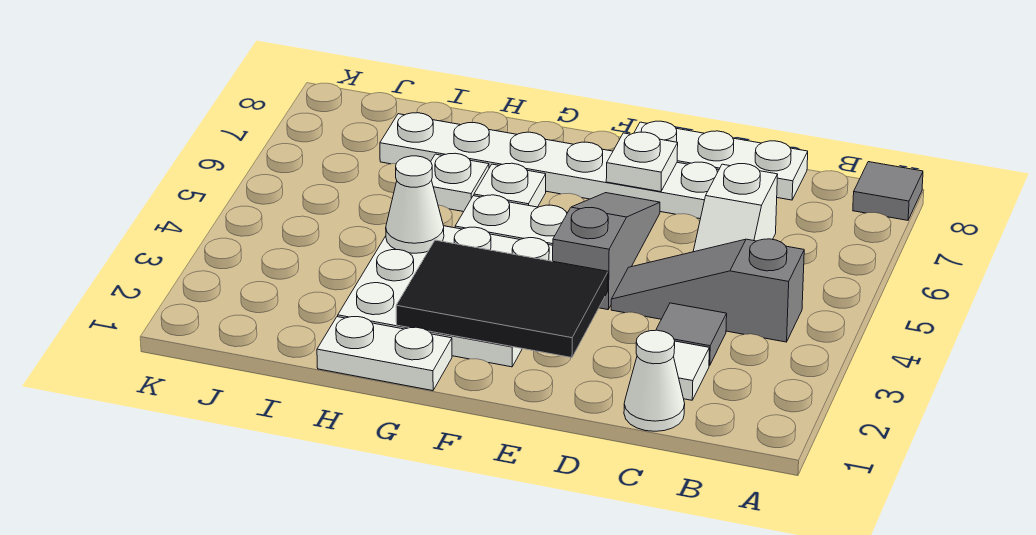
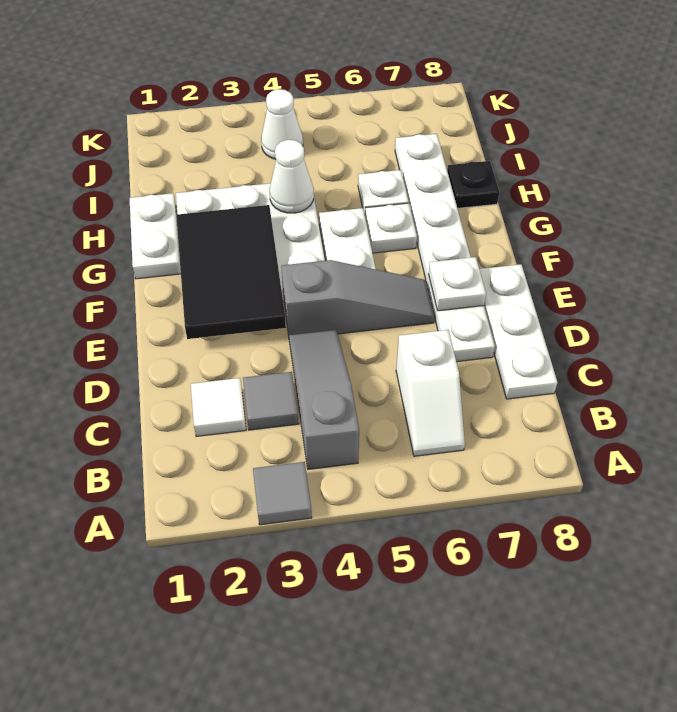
grey 1x1 tile [853,162,923,220] -> grey 1x1 tile moved to [253,462,312,525]
white 1x1 cone [624,330,685,431] -> white 1x1 cone moved to [261,89,303,159]
white 1x2 slope [693,164,778,252] -> white 1x2 slope turned to [396,330,465,456]
none -> black 1x1 plate [447,161,499,208]

